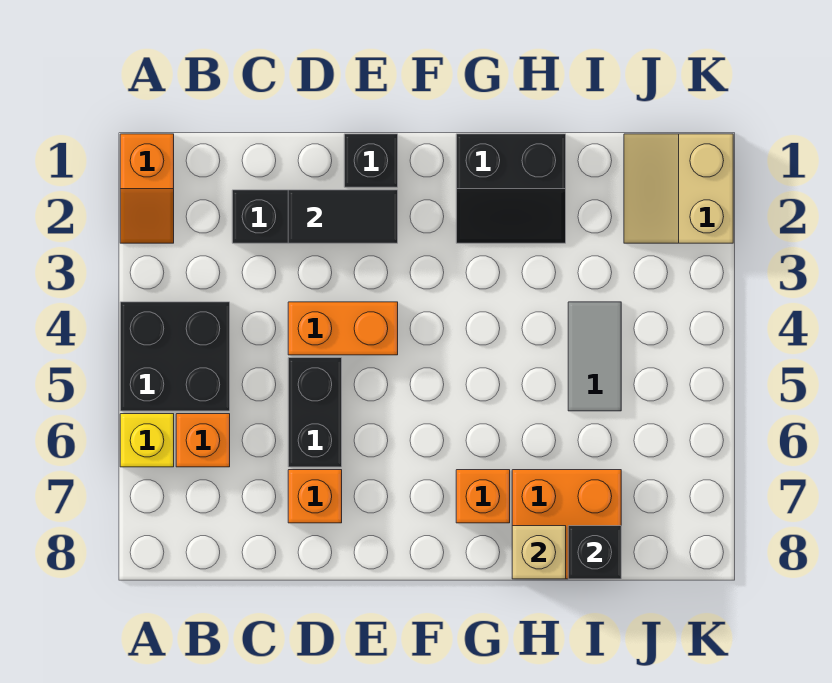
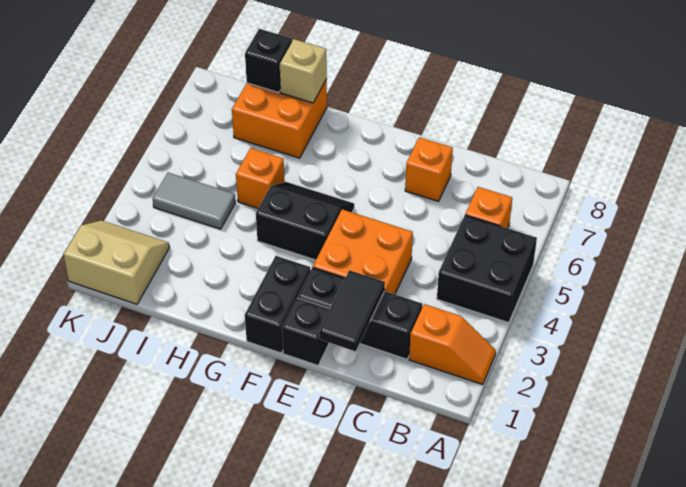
orange 1x2 slope [120,134,174,243] -> orange 1x2 slope turned to [409,304,496,385]
yellow 1x1 brick [120,414,174,467] -> none
black 1x2 tile [288,190,398,243] -> black 1x2 tile turned to [319,270,385,351]
orange 1x2 brick [288,302,398,355] -> orange 2x2 brick [313,209,413,294]
black 1x2 brick [288,358,342,467] -> black 1x2 brick moved to [245,256,311,353]
black 2x2 slope [456,134,566,243] -> black 2x2 slope moved to [256,182,354,260]
orange 1x1 brick [456,470,510,523] -> orange 1x1 brick moved to [236,148,285,208]
grey 1x2 tile [568,302,621,411] -> grey 1x2 tile turned to [153,173,235,229]
tan 2x2 slope [624,134,733,243] -> tan 2x2 slope turned to [63,220,169,304]

